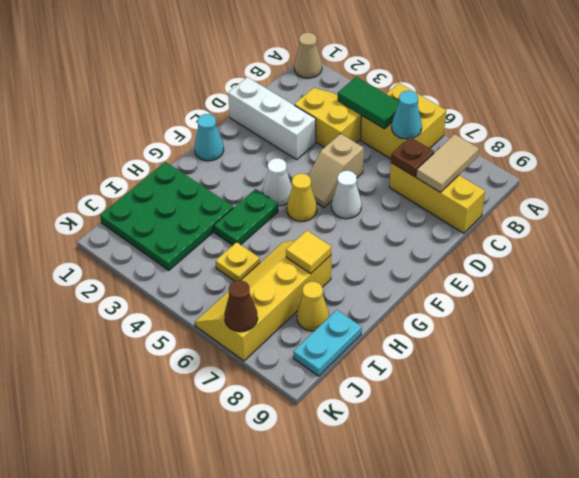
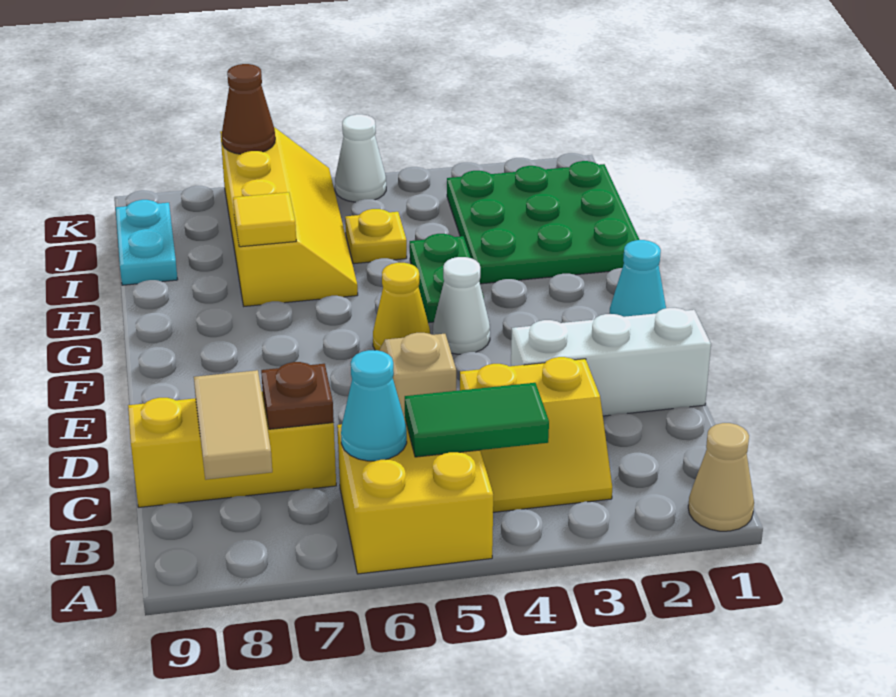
white 1x1 cone [331,171,362,219] -> white 1x1 cone moved to [335,114,386,202]
yellow 1x1 cone [297,282,329,331] -> none

